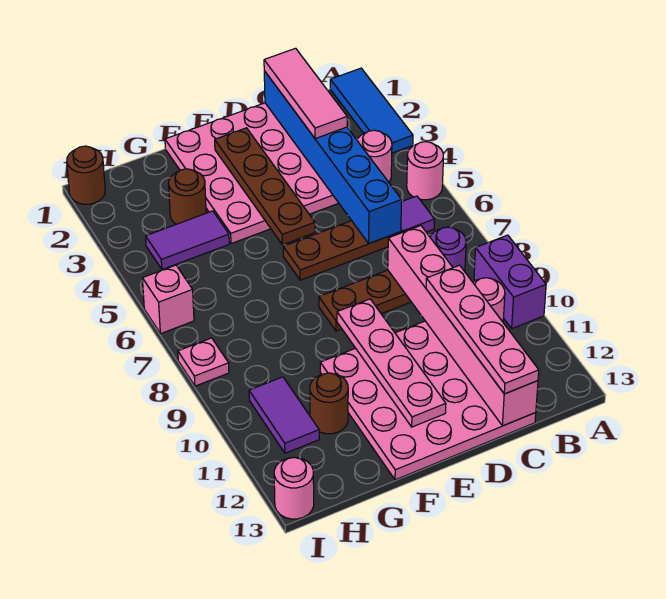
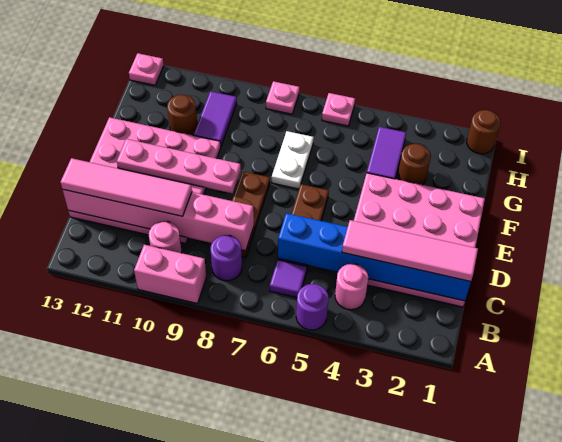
blue 1x3 tile [330,68,413,153] -> none
pink 1x1 round brick [407,142,443,200] -> purple 1x1 round brick [296,284,329,330]
purple 1x2 brick [474,235,546,328] -> pink 1x2 brick [134,245,206,303]
pink 1x3 tile [264,48,347,139] -> pink 1x4 tile [342,220,478,282]
pink 1x4 plate [426,265,539,394] -> pink 1x4 tile [60,158,192,216]
brown 1x4 plate [215,128,315,245] -> none
none -> white 1x2 plate [272,131,314,189]
purple 1x2 tile [249,377,319,453] -> purple 1x2 tile turned to [194,91,237,146]
pink 1x1 brick [142,265,194,334] -> pink 1x1 plate [322,93,355,126]
pink 1x1 round brick [274,457,314,519] -> pink 1x1 plate [129,53,164,85]

